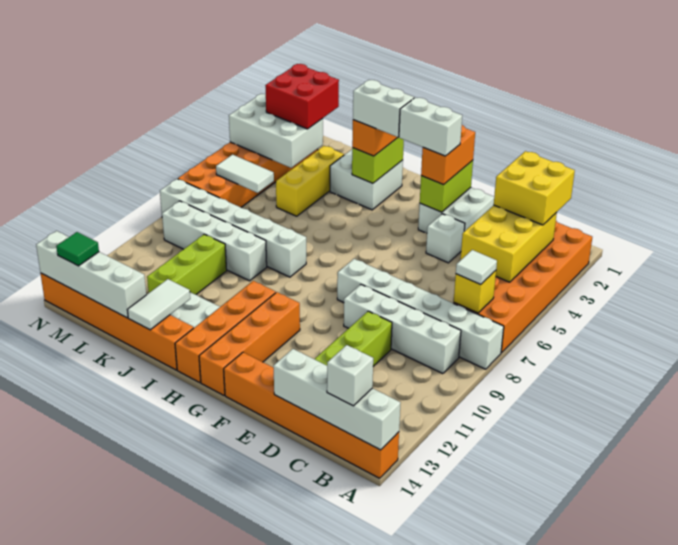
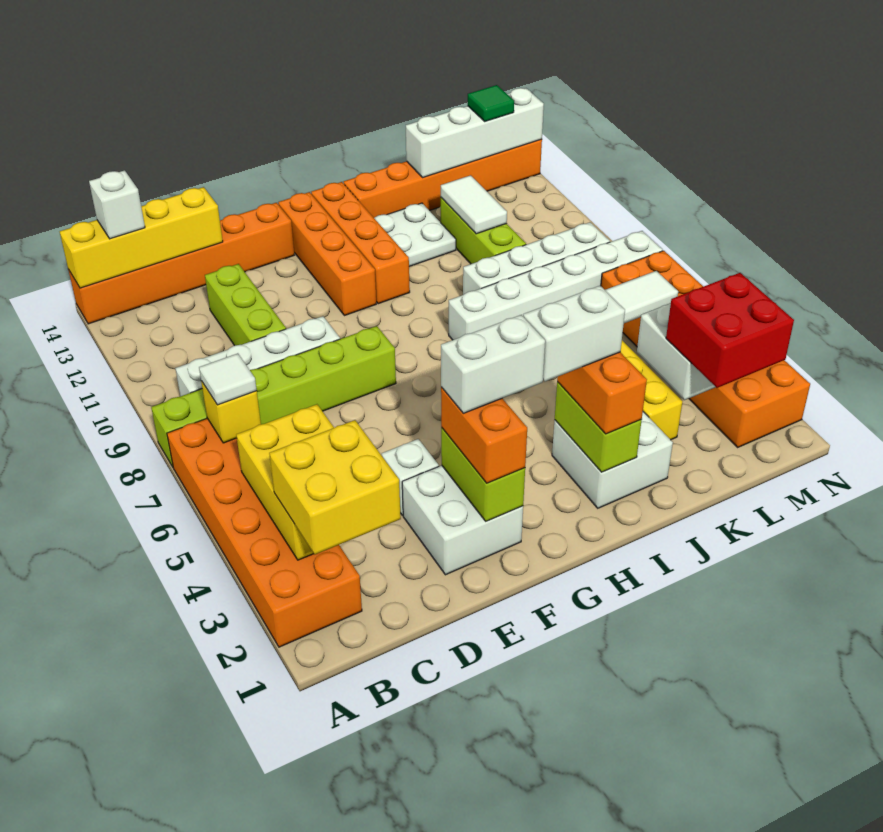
white 1x6 brick [337,259,504,369] -> lime 1x6 brick [151,326,396,467]
white 1x4 brick [273,349,400,450] -> yellow 1x4 brick [60,187,223,288]
white 1x2 tile [128,279,190,330] -> white 1x2 tile moved to [441,175,507,234]

